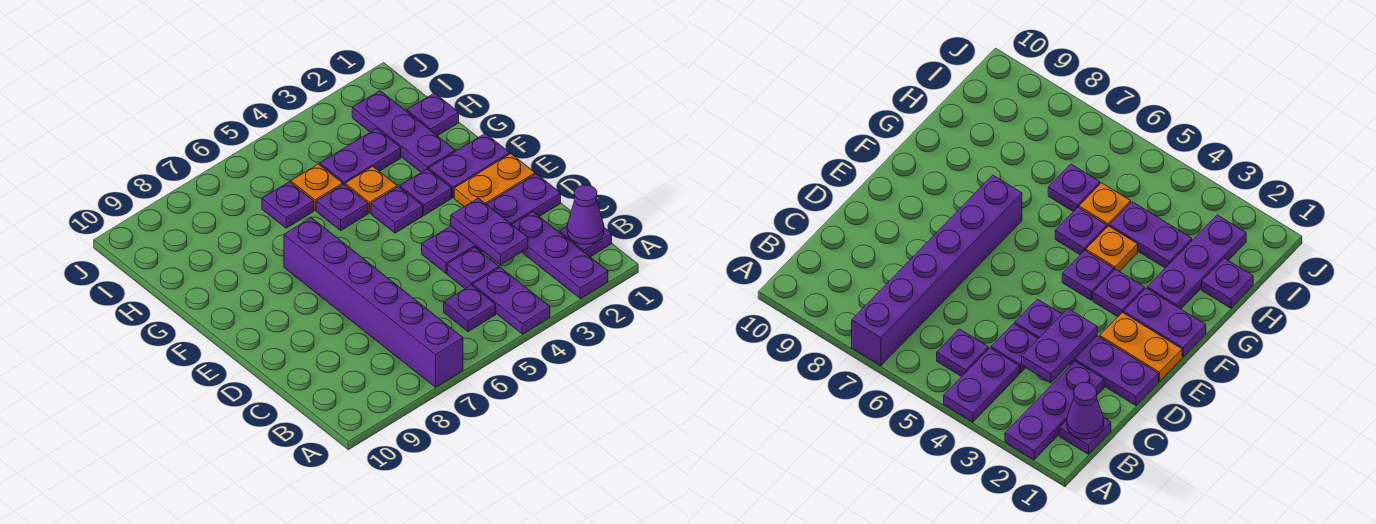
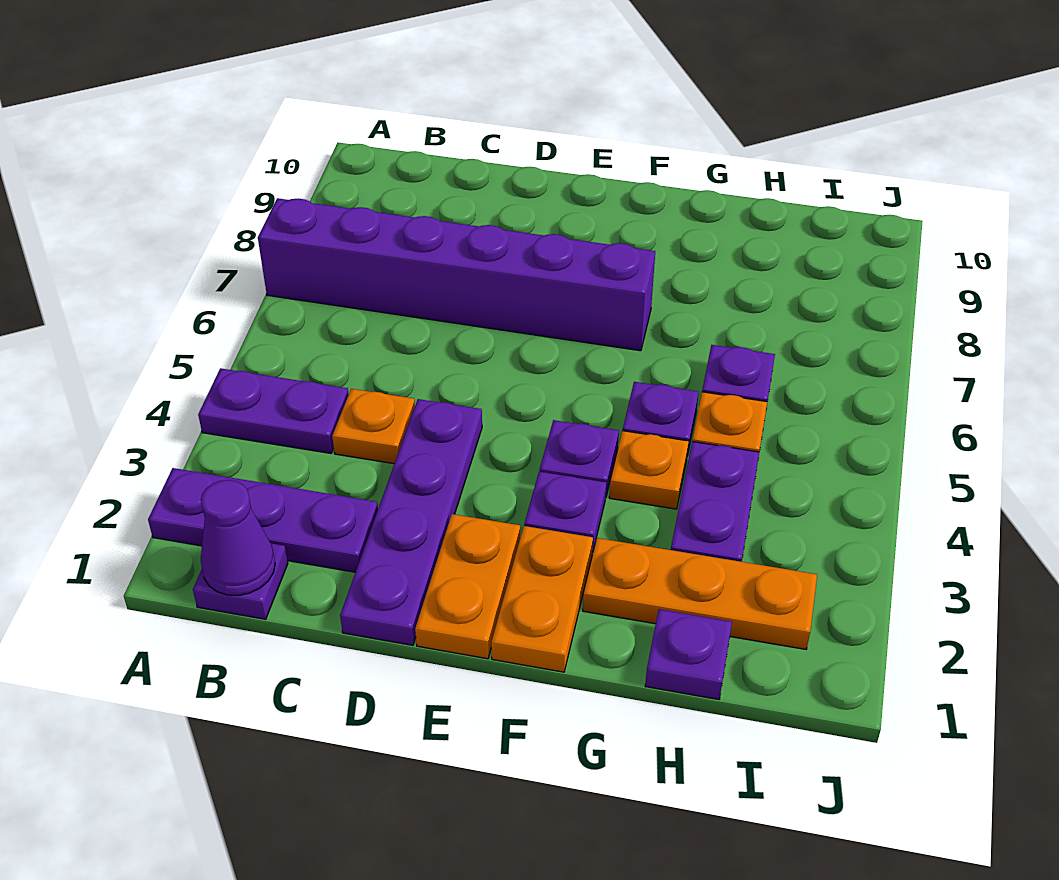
purple 1x1 plate [444,285,496,331] -> none
purple 1x2 plate [451,198,528,265] -> none
purple 1x1 plate [447,247,499,289] -> orange 1x1 plate [332,389,415,464]
purple 1x2 plate [429,133,510,198] -> orange 1x2 plate [491,526,593,672]
purple 1x3 plate [352,91,455,172] -> orange 1x3 plate [583,538,817,649]

